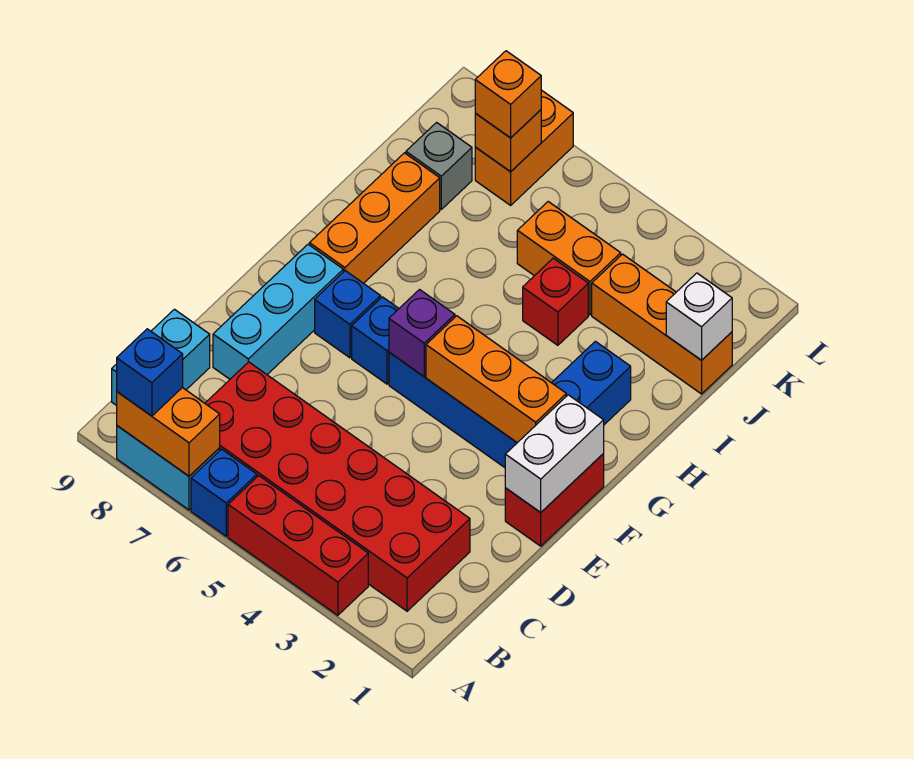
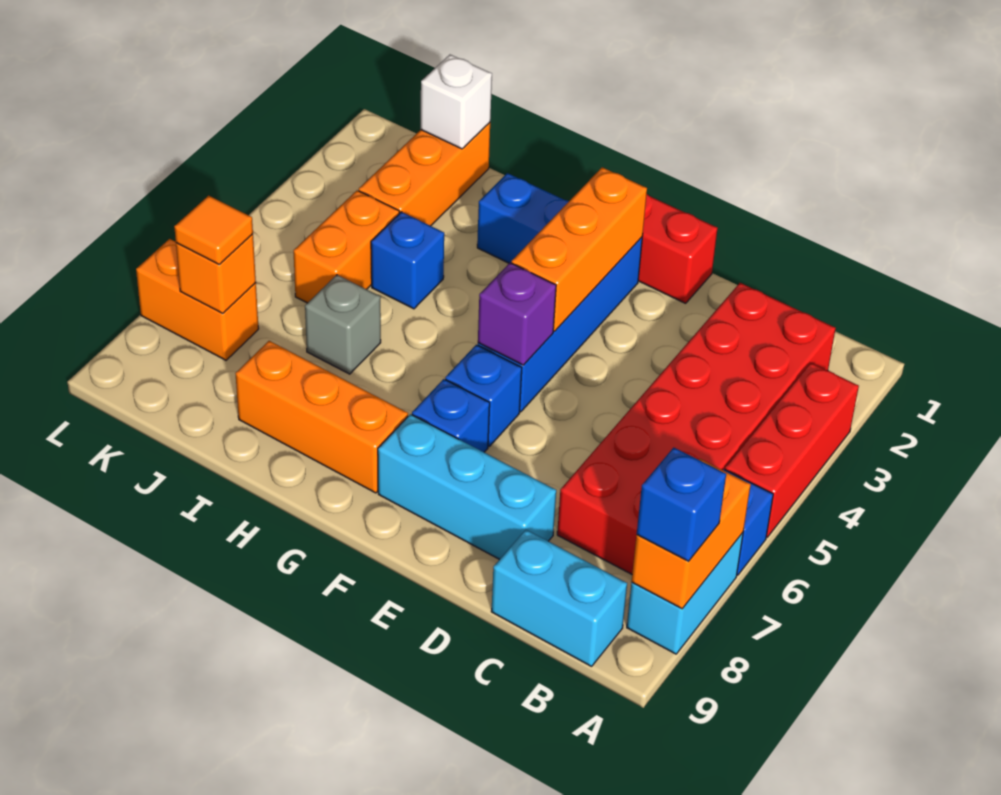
white 1x2 brick [505,395,604,512] -> none
red 1x1 brick [523,258,588,345] -> blue 1x1 brick [371,212,444,309]
grey 1x1 brick [406,122,472,209] -> grey 1x1 brick moved to [305,275,381,374]
orange 1x1 brick [475,51,541,138] -> orange 1x1 tile [174,196,253,265]

